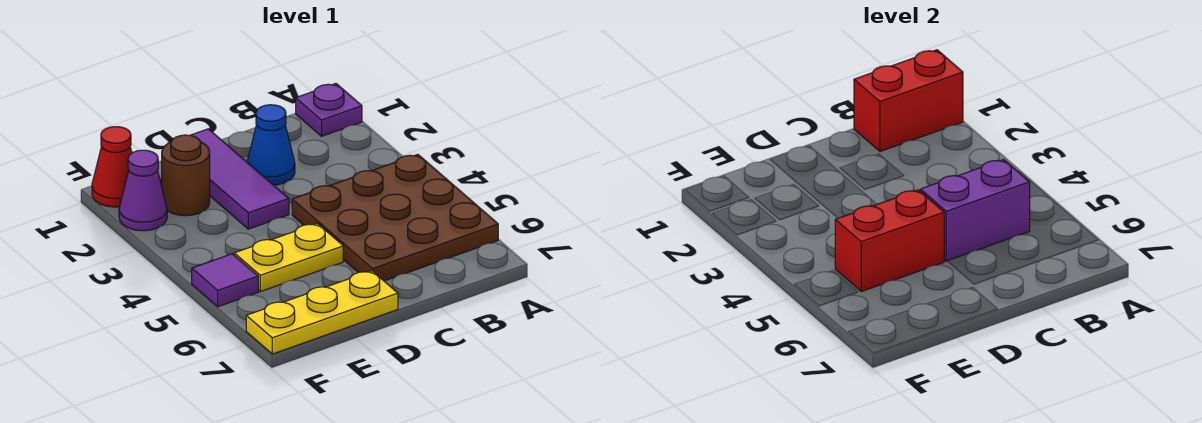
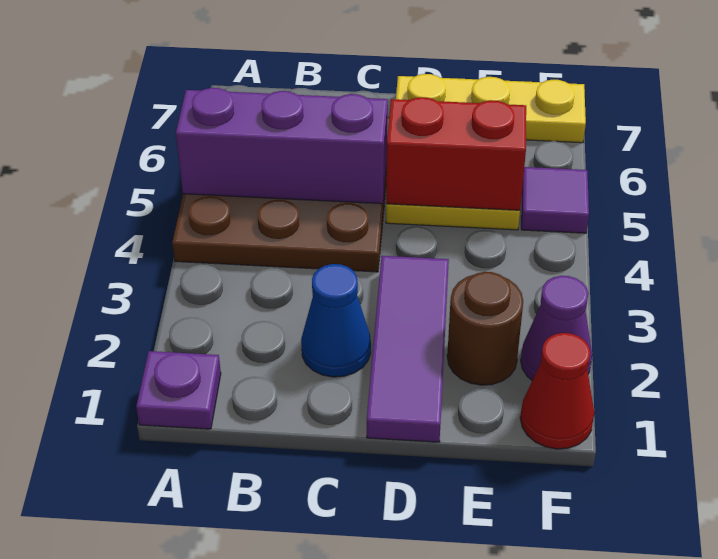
red 1x2 brick [854,50,963,151] -> none
purple 1x2 brick [921,160,1030,261] -> purple 1x3 brick [176,88,388,204]

